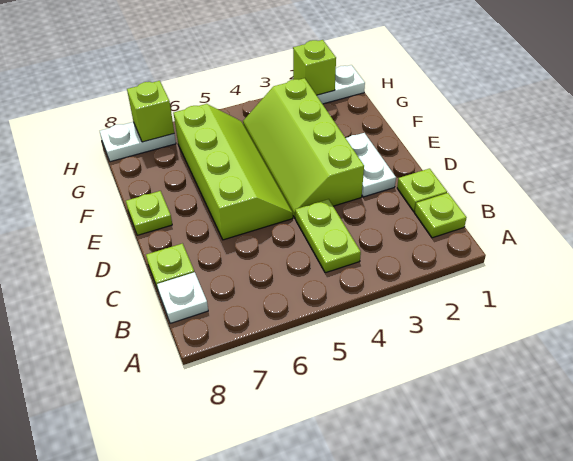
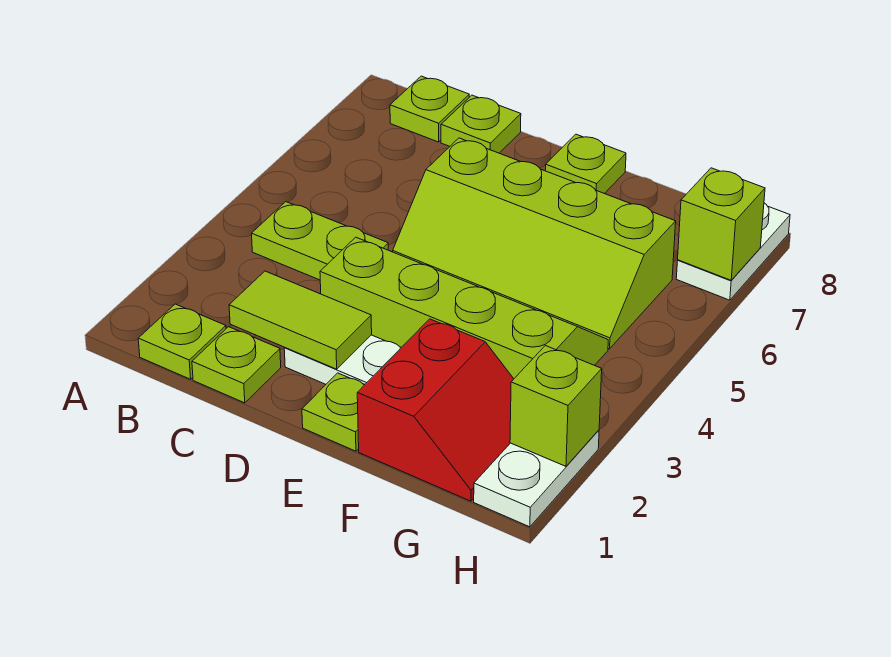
white 1x1 plate [157,272,208,323] -> lime 1x1 plate [390,76,469,142]
none -> lime 1x2 tile [229,271,372,369]
none -> lime 1x1 plate [302,373,365,451]
none -> red 2x2 slope [357,319,513,501]

